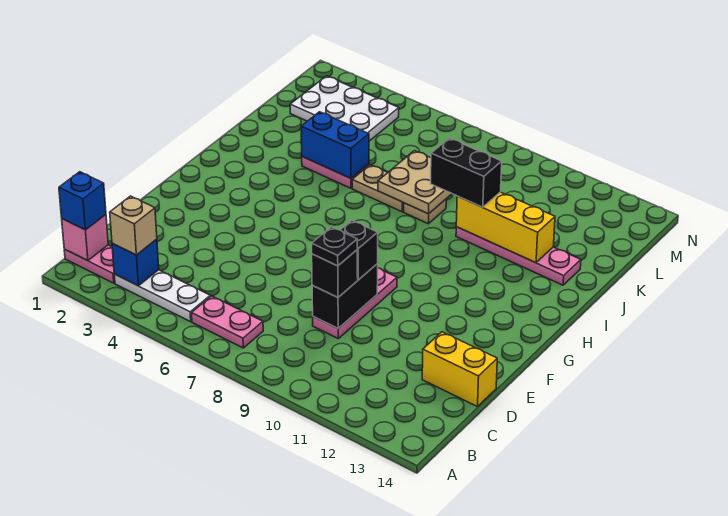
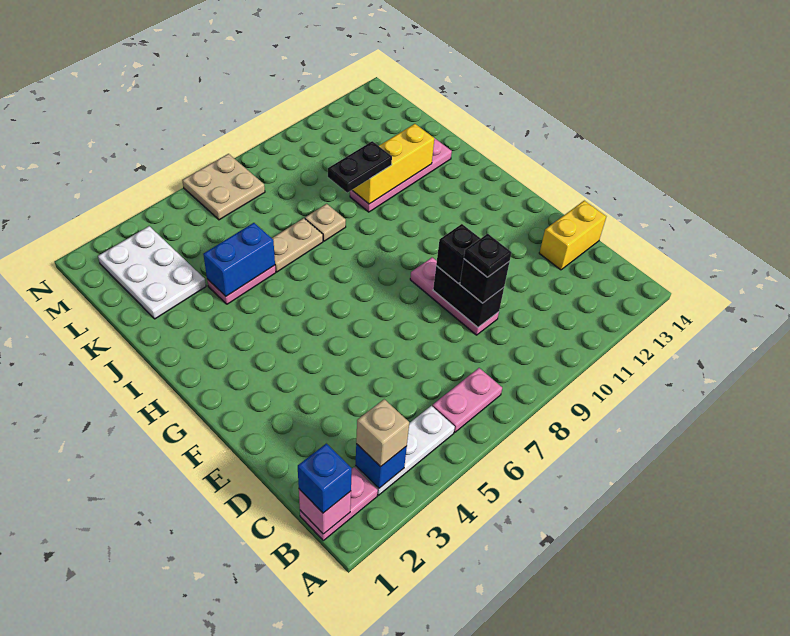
tan 2x2 plate [378,151,452,214] -> tan 2x2 plate moved to [182,154,265,220]
black 1x2 brick [431,138,502,207] -> black 1x2 plate [328,141,392,193]
white 2x3 plate [290,76,399,141] -> white 2x3 plate turned to [98,226,206,319]

